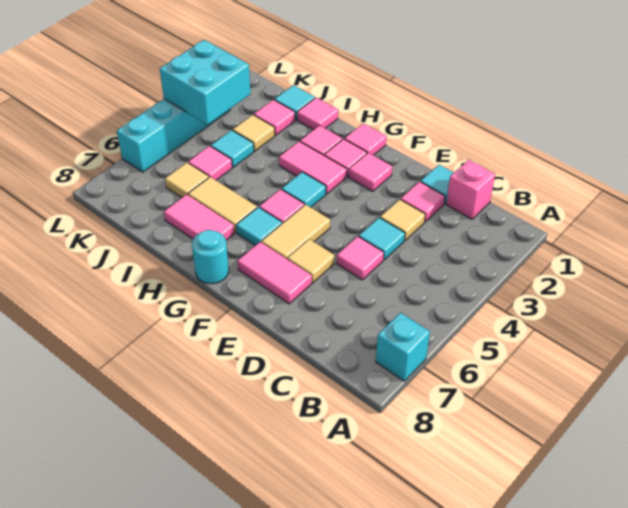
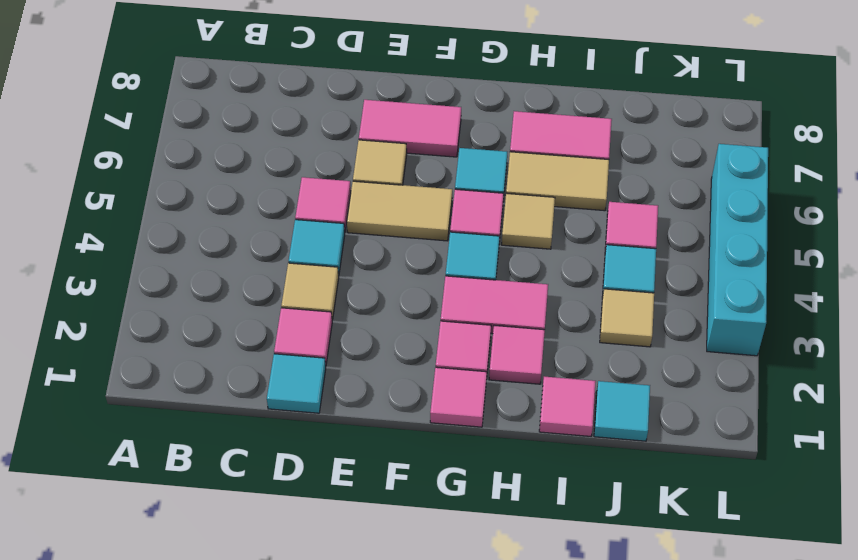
cyan 1x1 brick [376,313,430,381] -> none
pink 1x1 brick [446,160,495,219] -> none
pink 1x1 tile [349,153,392,191] -> none
tan 1x2 tile [261,204,330,259] -> tan 1x2 tile turned to [347,181,452,241]
cyan 1x1 round brick [192,230,229,284] -> none
pink 1x1 tile [254,100,295,135] -> none
tan 1x1 tile [165,163,209,198] -> tan 1x1 tile moved to [502,193,555,249]
cyan 2x2 brick [160,40,251,124] -> none

